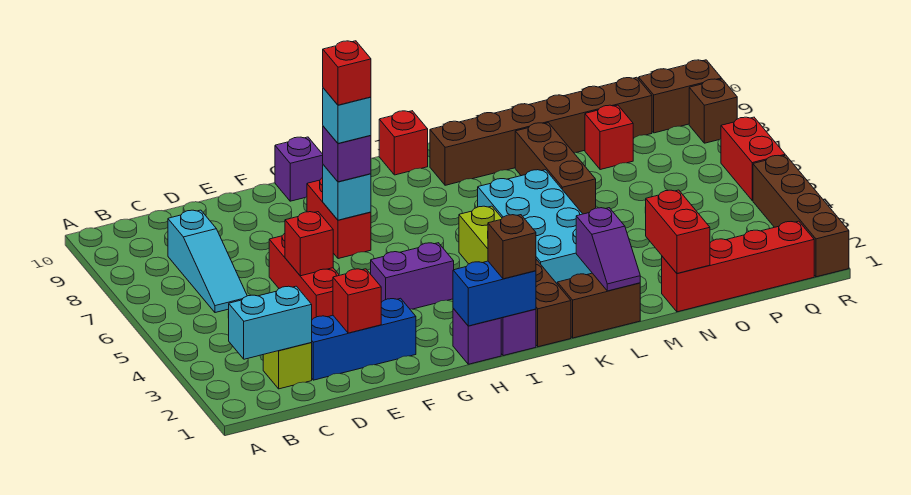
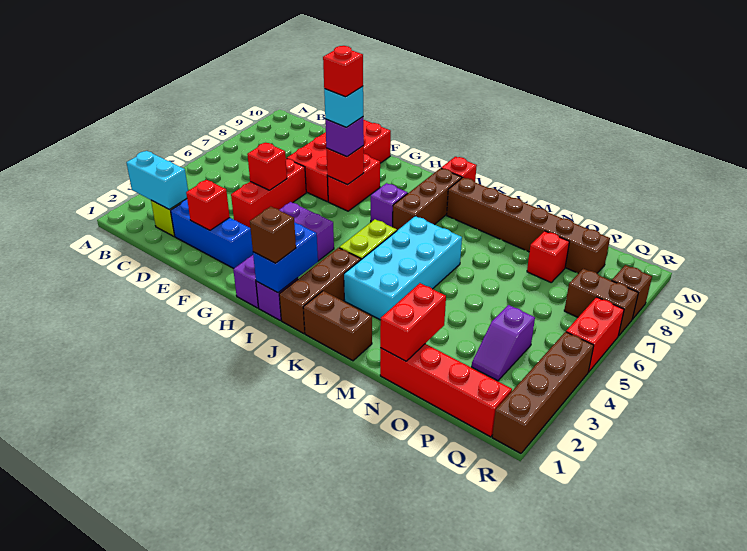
cyan 1x3 slope [168,210,247,313] -> none
none -> red 2x4 brick [287,120,391,202]
cyan 1x1 brick [323,165,371,220] -> red 1x1 brick [326,146,364,185]
purple 1x1 brick [275,137,323,201] -> purple 1x1 brick moved to [371,183,408,227]
blue 1x2 brick [453,261,536,326] -> blue 1x2 brick turned to [253,222,318,293]
purple 1x2 slope [576,208,640,291] -> purple 1x2 slope moved to [472,305,535,381]
brown 1x3 brick [515,123,596,214] -> brown 1x3 brick moved to [393,168,462,230]
brown 1x2 brick [639,60,722,133] -> brown 1x2 brick moved to [564,269,638,336]

